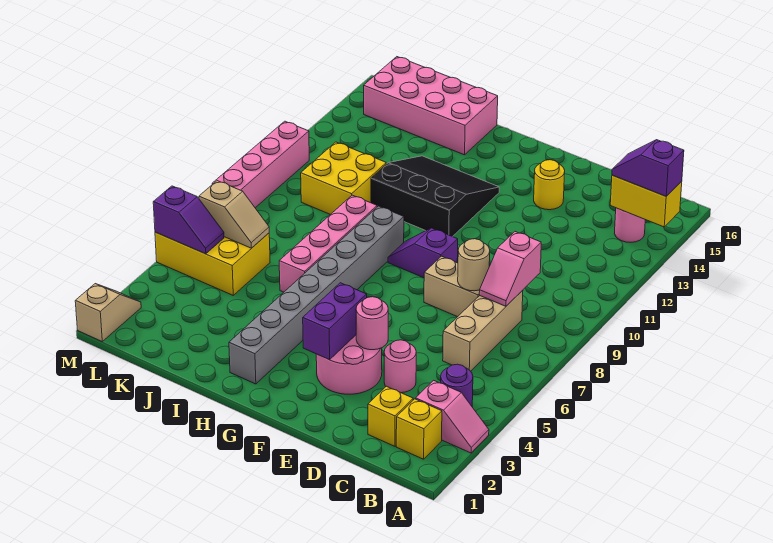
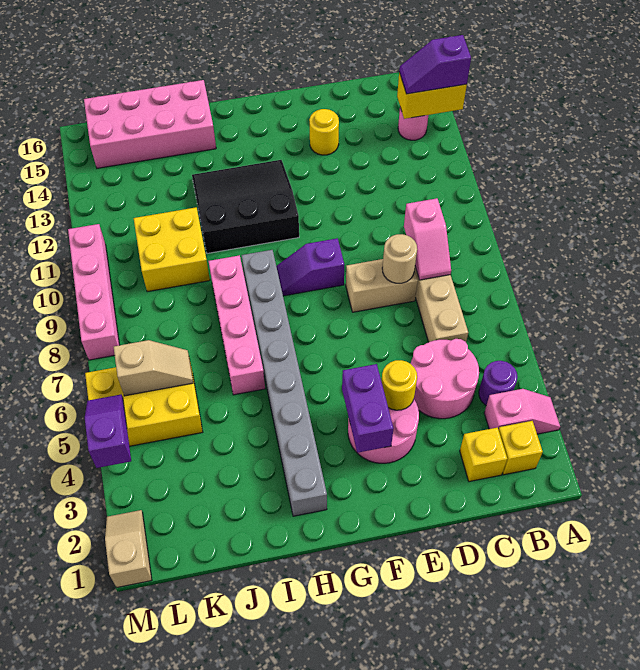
pink 1x1 round brick [384,340,416,393] -> pink 2x2 round brick [411,339,479,419]
pink 1x1 round brick [356,297,388,350] -> yellow 1x1 round brick [381,360,417,410]
purple 1x2 slope [153,186,224,254] -> purple 1x2 slope turned to [85,395,131,468]

